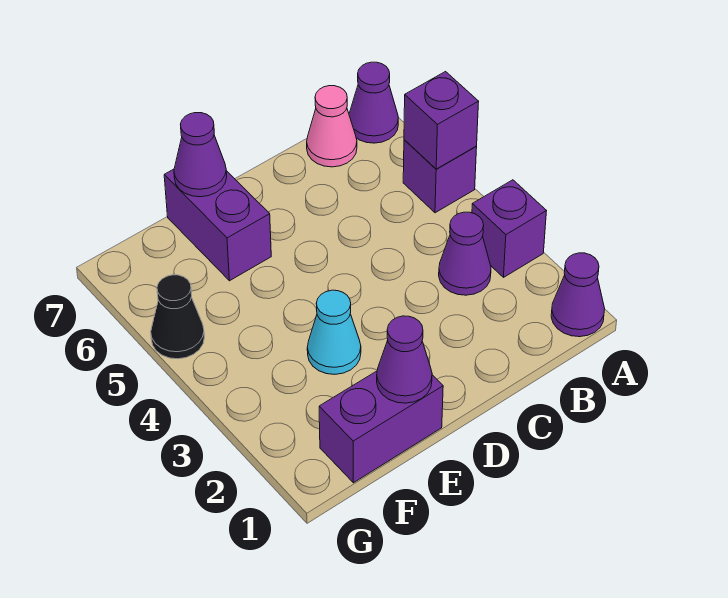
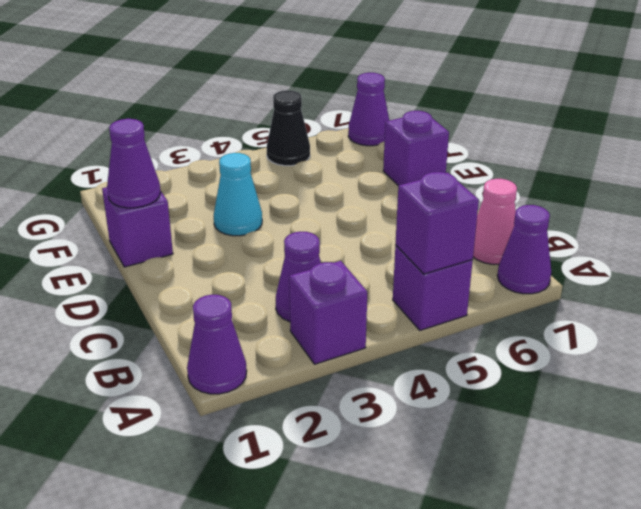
purple 1x2 brick [319,371,443,483] -> purple 1x1 brick [102,187,173,267]
purple 1x2 brick [164,169,271,281] -> purple 1x1 brick [383,111,449,186]
purple 1x1 cone [174,113,227,197] -> purple 1x1 cone moved to [348,73,389,146]

